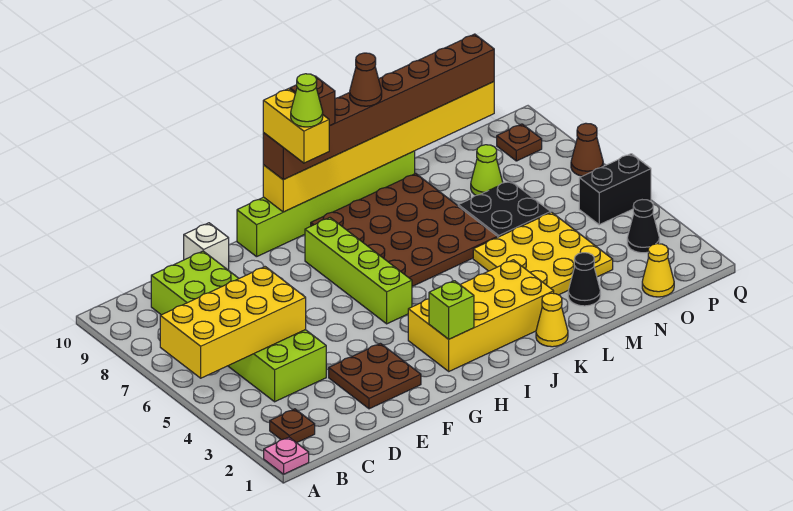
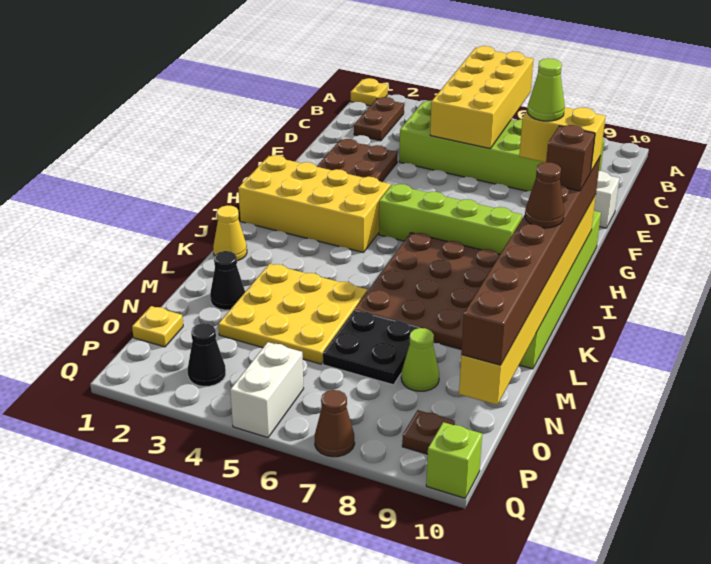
pink 1x1 plate [264,437,309,474] -> yellow 1x1 plate [351,78,388,106]
brown 1x1 plate [270,409,315,443] -> brown 1x2 plate [354,97,404,141]
yellow 2x4 brick [408,260,554,371] -> yellow 2x4 brick turned to [238,155,391,253]
lime 1x1 brick [429,281,474,339] -> lime 1x1 brick moved to [426,422,482,498]
yellow 1x1 cone [642,244,674,297] -> yellow 1x1 plate [132,306,183,347]
black 1x2 brick [579,154,651,225] -> white 1x2 brick [230,342,304,438]

